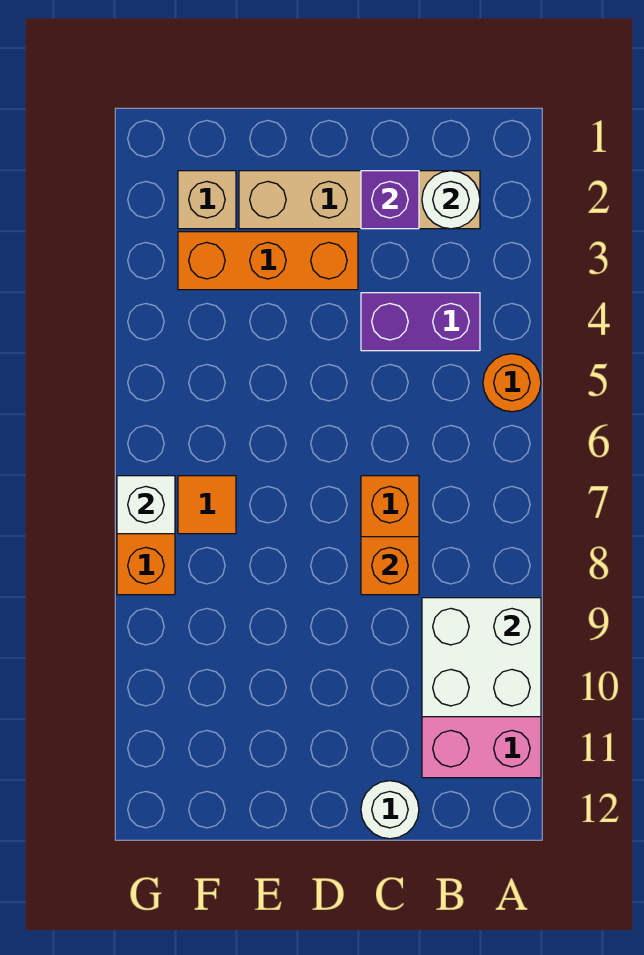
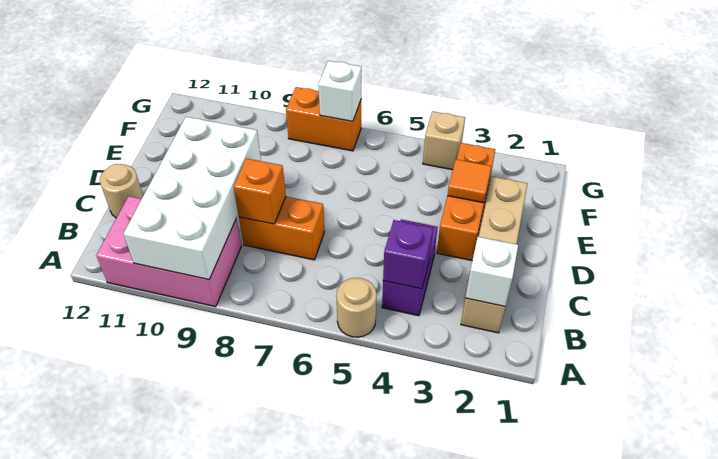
orange 1x1 round brick [483,354,541,412] -> tan 1x1 round brick [336,278,376,337]
white 2x2 brick [422,598,541,717] -> white 2x4 brick [124,117,261,280]
white 1x1 round brick [422,171,480,229] -> white 1x1 brick [466,237,518,306]
purple 1x1 brick [361,171,419,229] -> purple 1x1 brick moved to [383,220,433,289]
white 1x1 round brick [361,781,419,839] -> tan 1x1 round brick [100,164,143,218]
tan 1x1 brick [178,171,236,229] -> tan 1x1 brick moved to [423,111,465,170]
orange 1x1 tile [178,476,236,534] -> orange 1x1 tile moved to [448,159,492,203]

